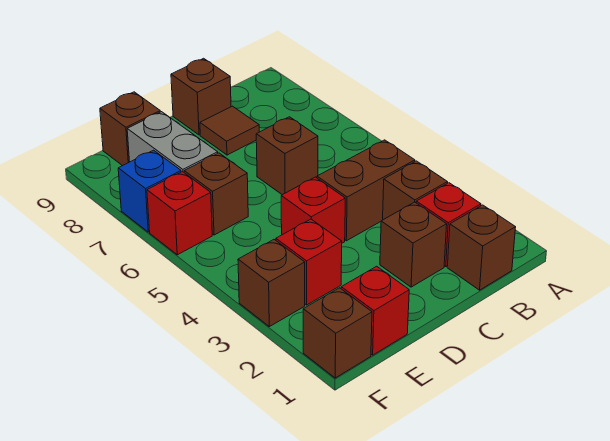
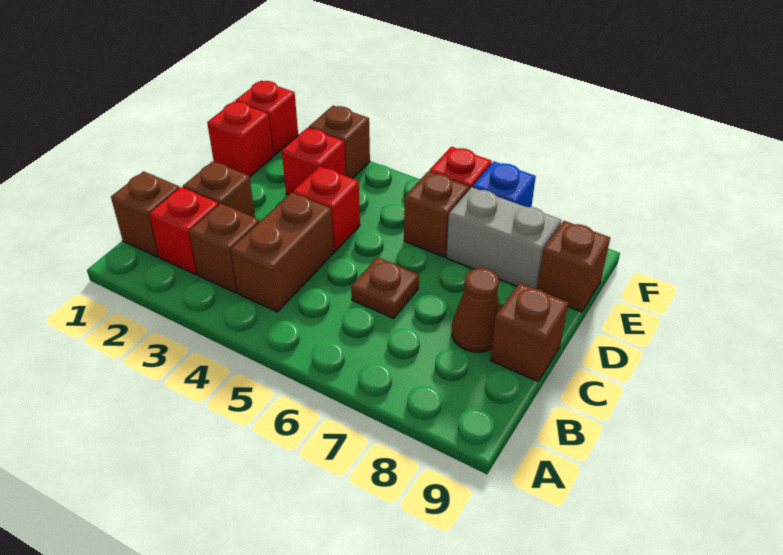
brown 1x1 brick [256,117,318,195] -> brown 1x1 plate [351,257,419,318]
brown 1x1 tile [200,106,259,155] -> brown 1x1 cone [452,268,500,352]
brown 1x1 brick [303,288,372,378] -> red 1x1 brick [236,81,298,156]

